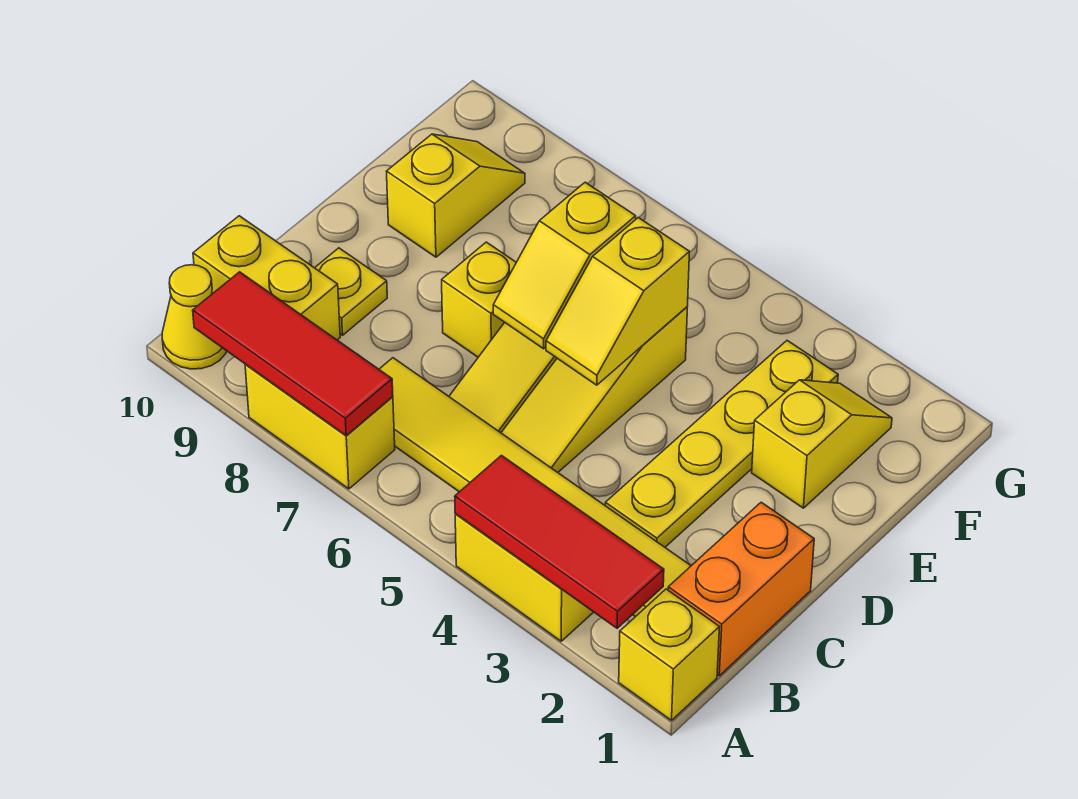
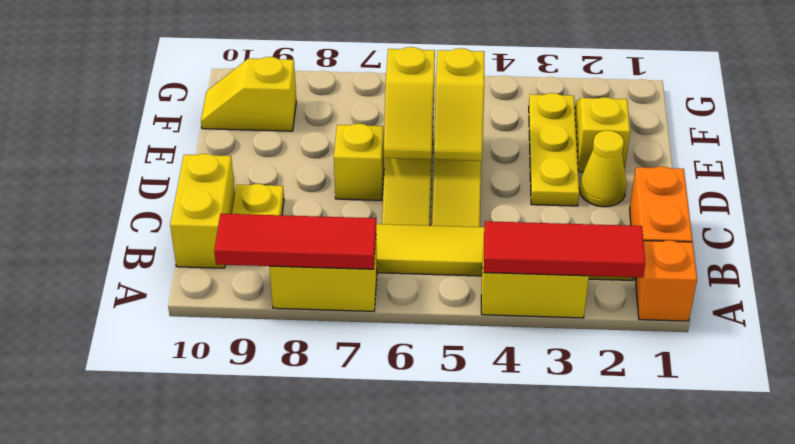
yellow 1x1 brick [619,589,719,720] -> orange 1x1 brick [636,240,697,321]
yellow 1x1 cone [162,265,226,369] -> yellow 1x1 cone moved to [579,130,627,207]
yellow 1x2 brick [193,216,340,340] -> yellow 1x2 brick turned to [170,154,235,268]
yellow 1x4 plate [605,341,838,547] -> yellow 1x3 plate [529,93,579,206]
yellow 1x2 slope [386,134,525,257] -> yellow 1x2 slope turned to [201,57,296,131]

